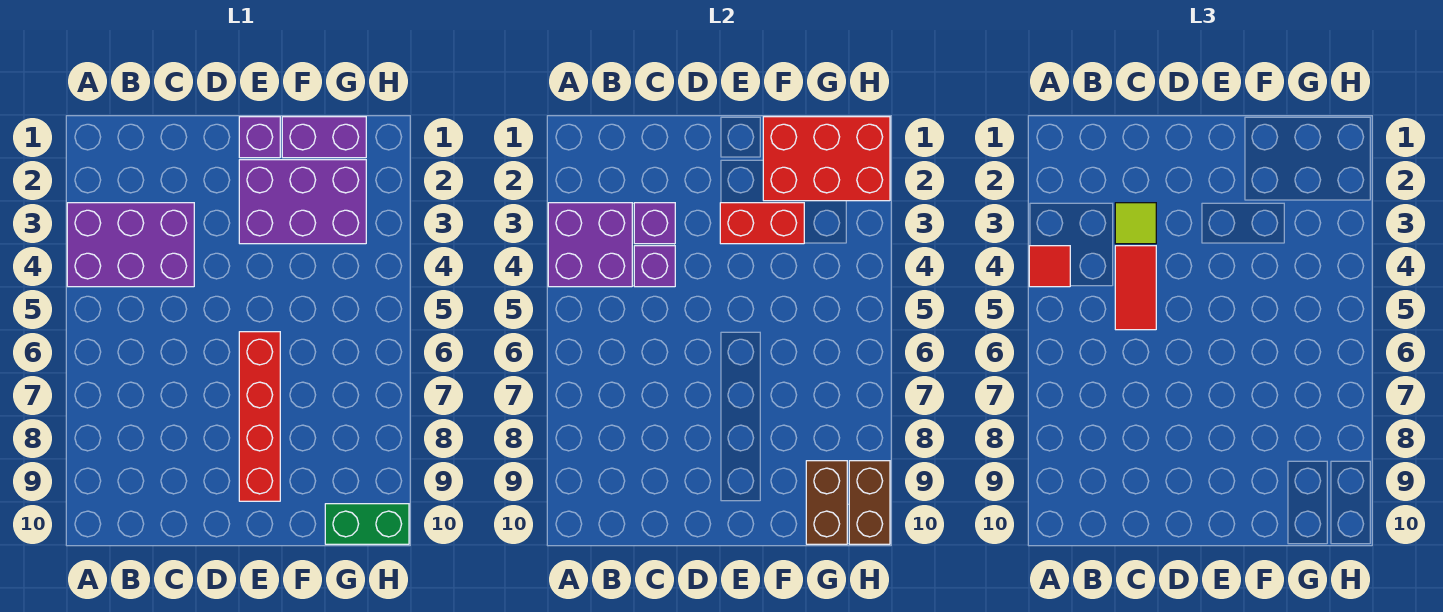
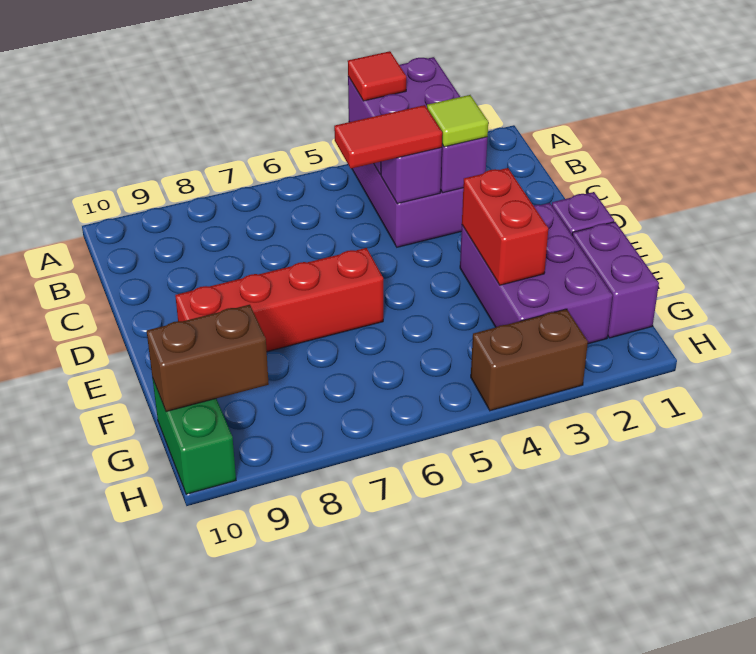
red 2x3 brick [763,117,890,201] -> none
brown 1x2 brick [849,461,890,544] -> brown 1x2 brick moved to [471,309,588,411]

